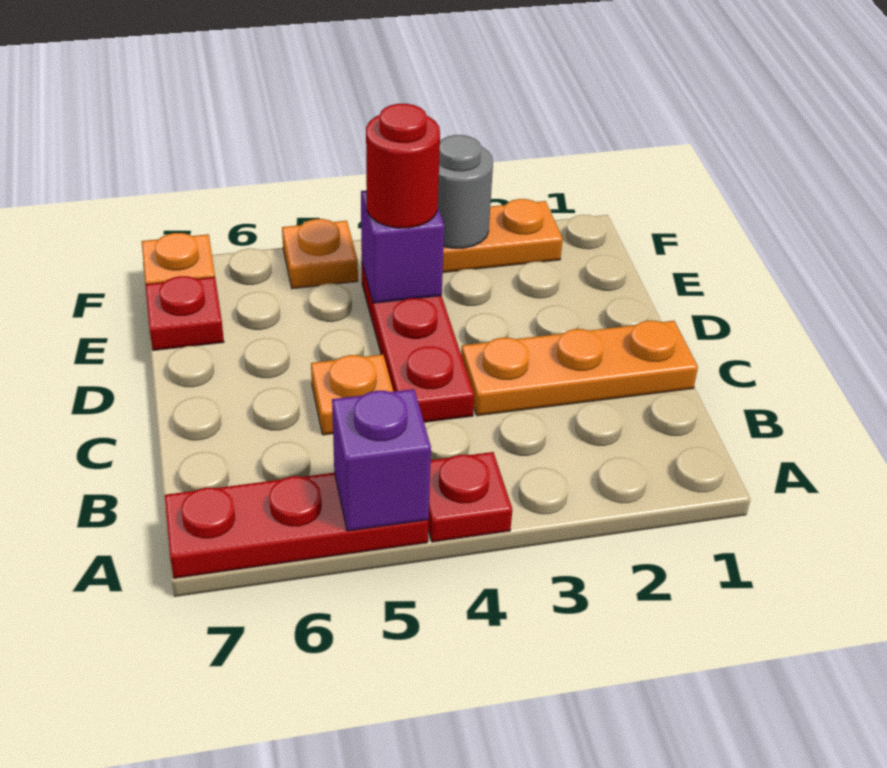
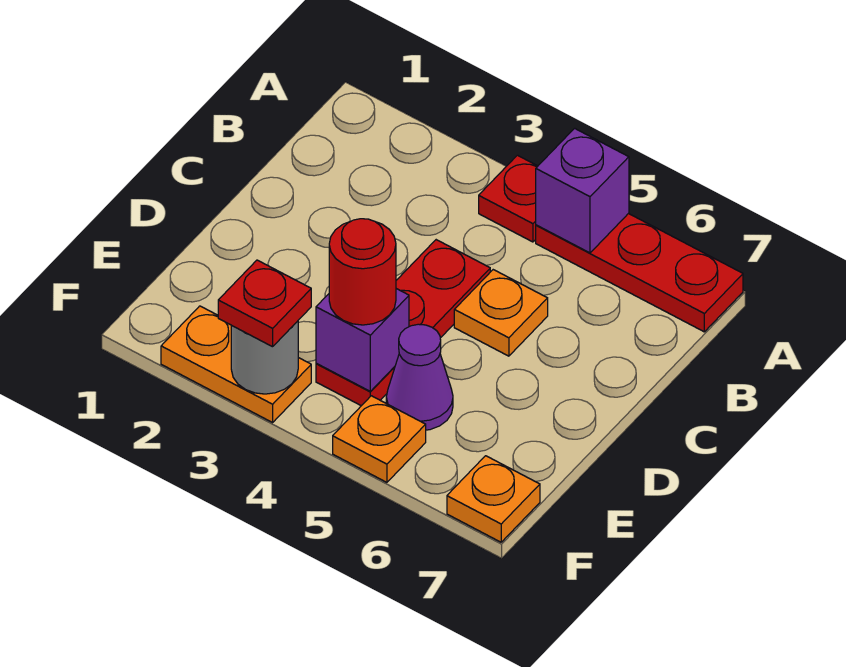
orange 1x3 plate [461,321,698,416] -> none
none -> purple 1x1 cone [386,324,453,430]
red 1x1 plate [145,276,224,350] -> red 1x1 plate moved to [218,260,311,347]

